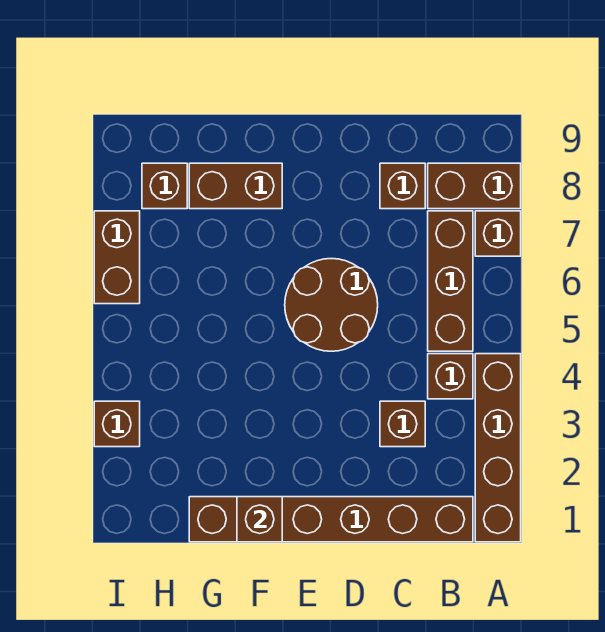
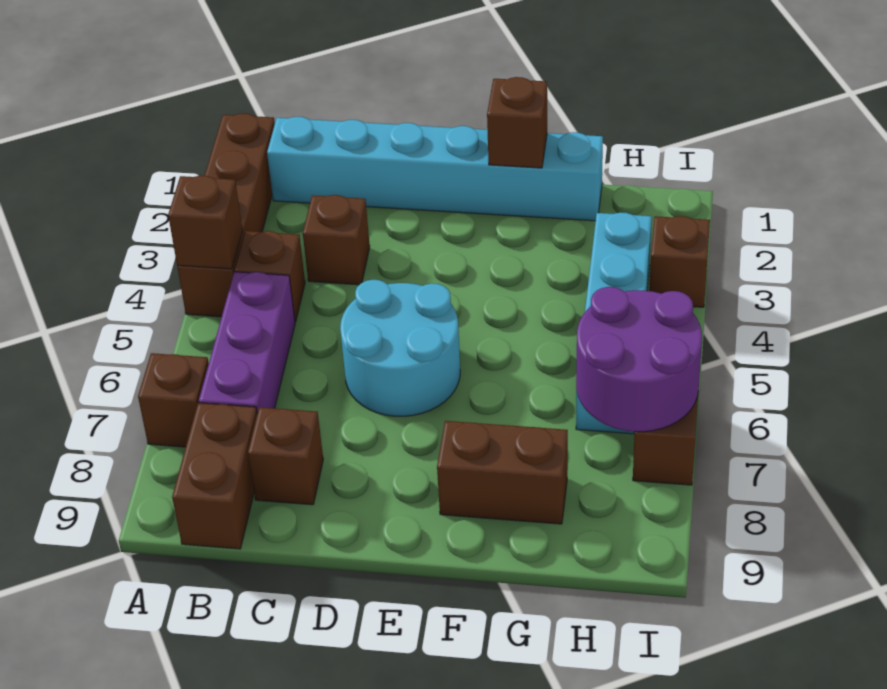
brown 1x2 brick [428,163,521,209] -> brown 1x2 brick turned to [172,403,257,549]
brown 1x6 brick [189,497,473,542] -> cyan 1x6 brick [267,117,603,221]
brown 1x3 brick [428,211,473,351] -> purple 1x3 brick [199,272,295,414]
brown 2x2 round brick [285,259,378,351] -> cyan 2x2 round brick [340,280,460,416]
none -> cyan 1x4 brick [576,212,652,434]
none -> purple 2x2 round brick [576,287,702,432]
brown 1x1 brick [142,163,187,209] -> brown 1x1 brick moved to [168,176,242,269]

